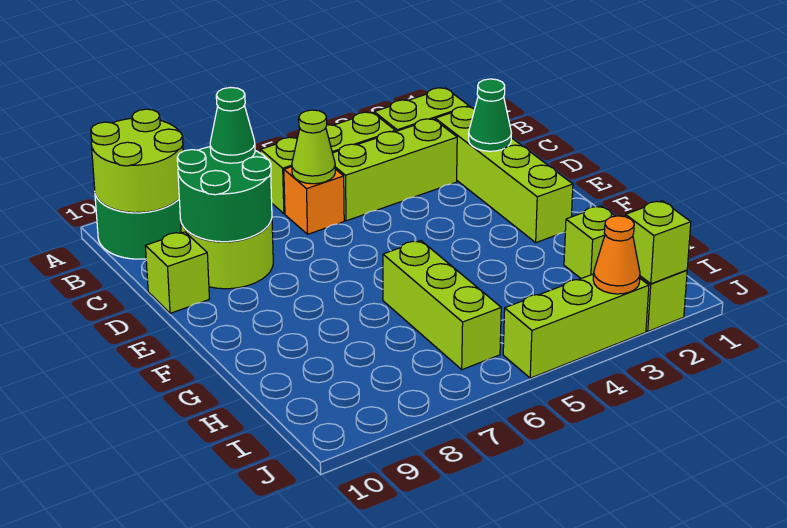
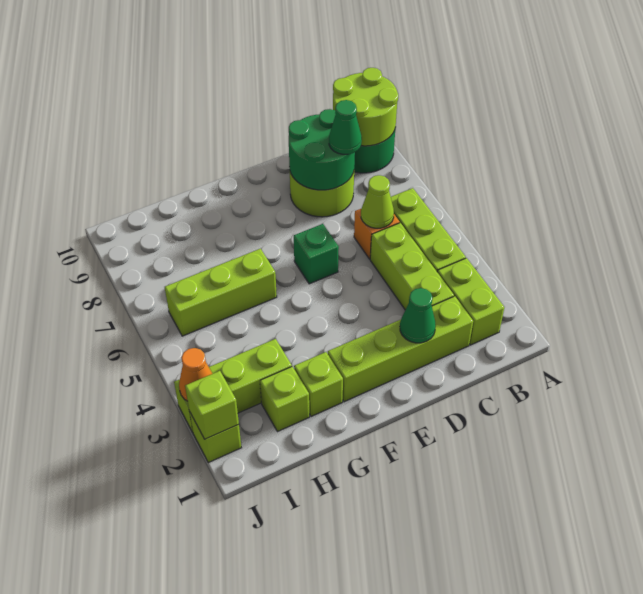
lime 1x1 brick [145,232,209,313] -> lime 1x1 brick moved to [294,352,343,417]
none -> green 1x1 brick [294,224,339,284]
lime 1x3 brick [503,274,649,378] -> lime 1x3 brick turned to [174,339,292,432]

